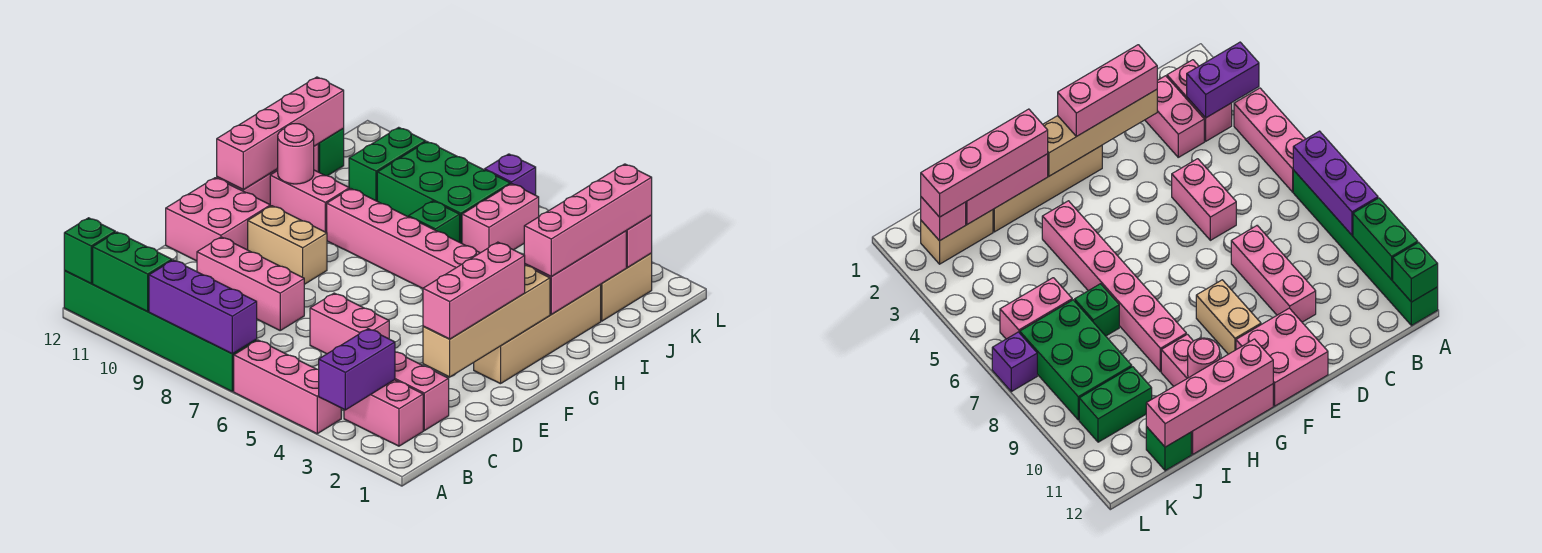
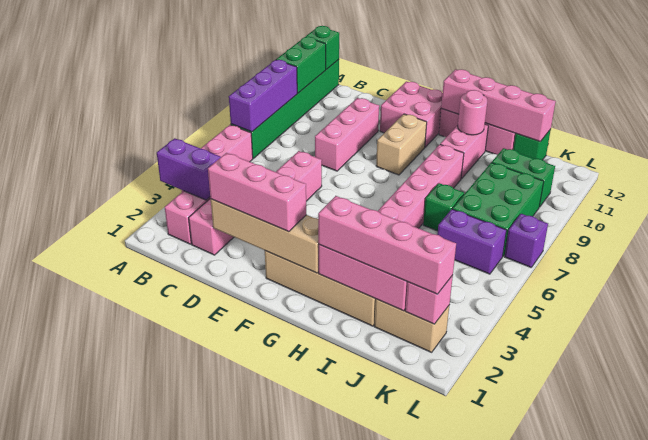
pink 1x2 brick [462,184,539,253] -> purple 1x2 brick [437,209,507,274]

